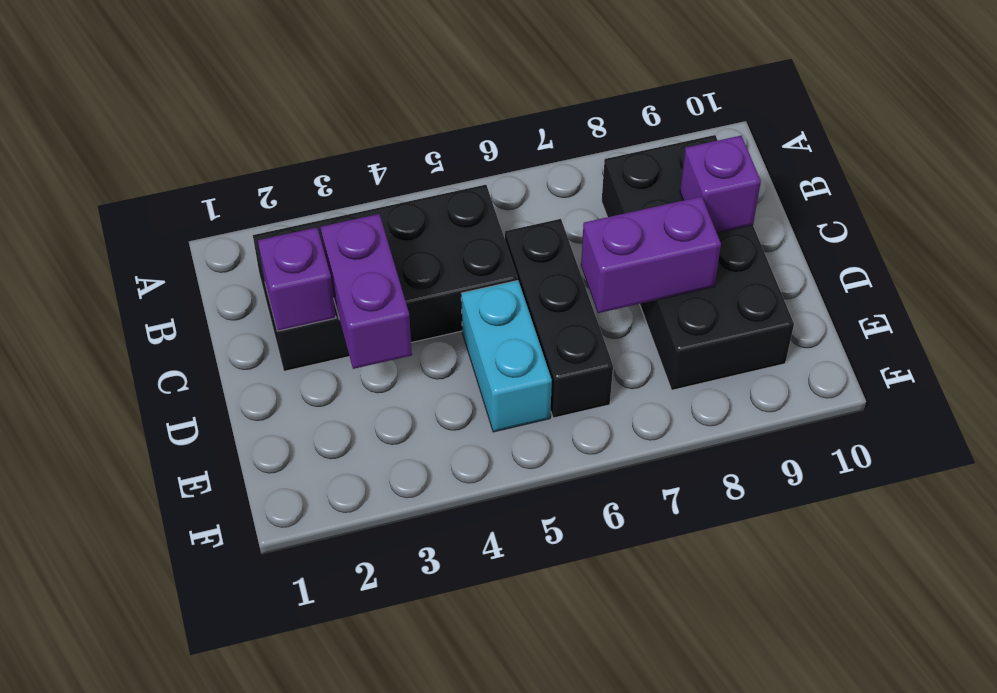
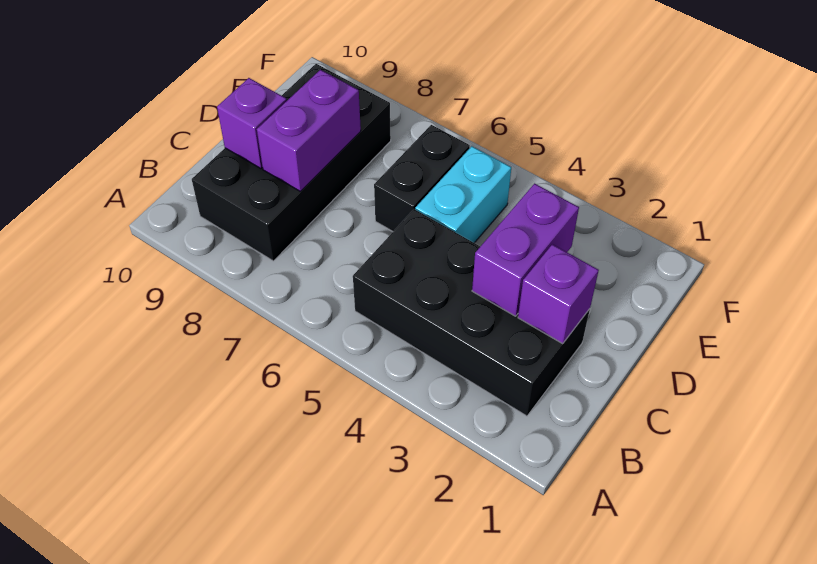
black 1x3 brick [505,219,613,418] -> black 1x2 brick [374,125,470,231]
purple 1x2 brick [581,197,721,313] -> purple 1x2 brick turned to [257,70,361,191]

